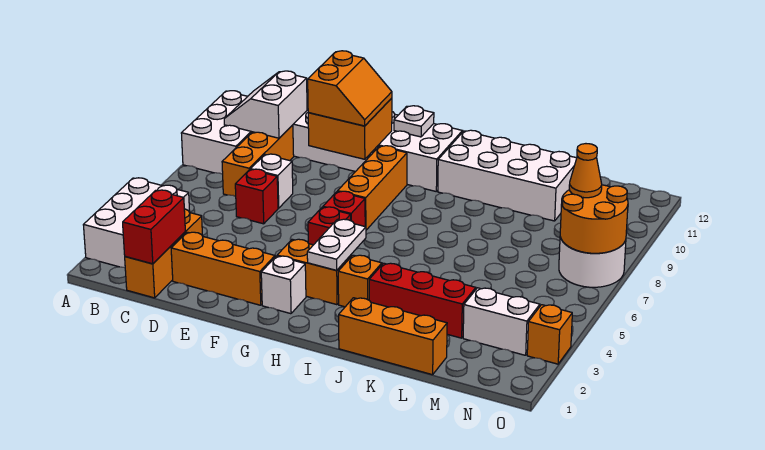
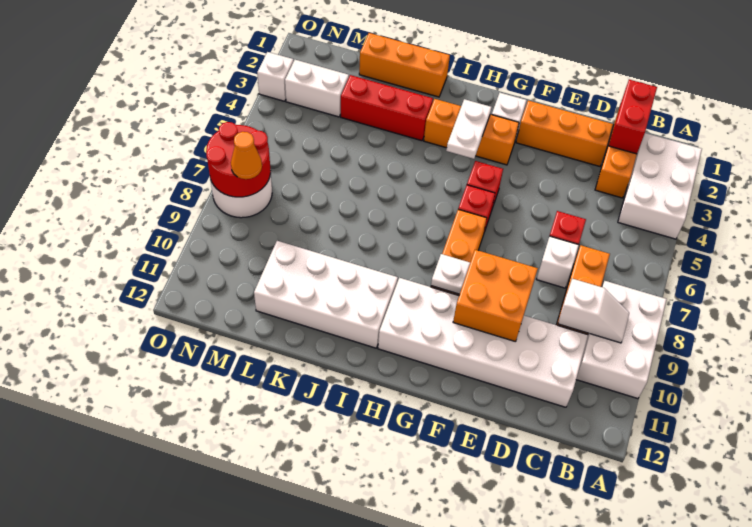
white 2x2 slope [224,71,307,138] -> white 1x2 slope [558,279,629,343]
orange 2x2 slope [308,51,392,126] -> none
white 1x1 plate [394,106,434,137] -> white 1x1 plate moved to [431,254,470,294]
orange 2x2 round brick [560,185,628,253] -> red 2x2 round brick [206,122,271,197]
orange 1x1 brick [527,305,572,364] -> white 1x1 brick [257,52,294,101]

